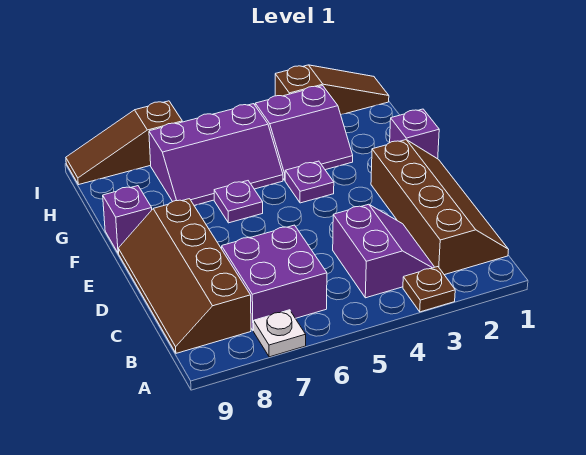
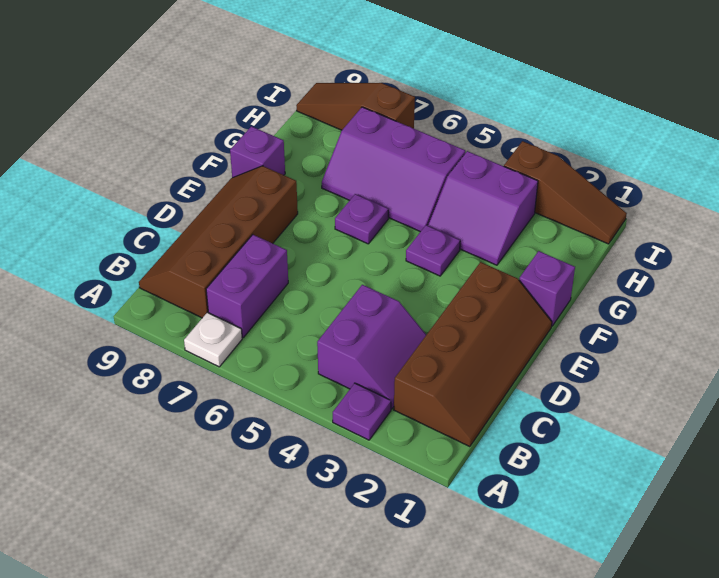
brown 1x1 plate [403,267,455,312] -> purple 1x1 plate [333,383,391,440]
purple 2x2 brick [222,225,327,331] -> purple 1x2 brick [206,235,288,337]

